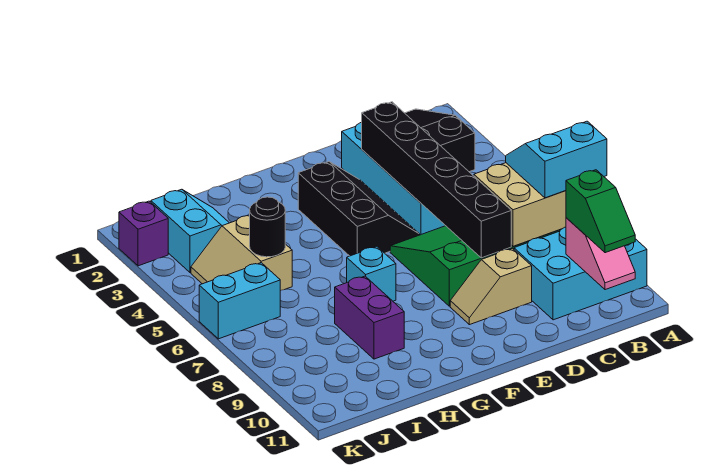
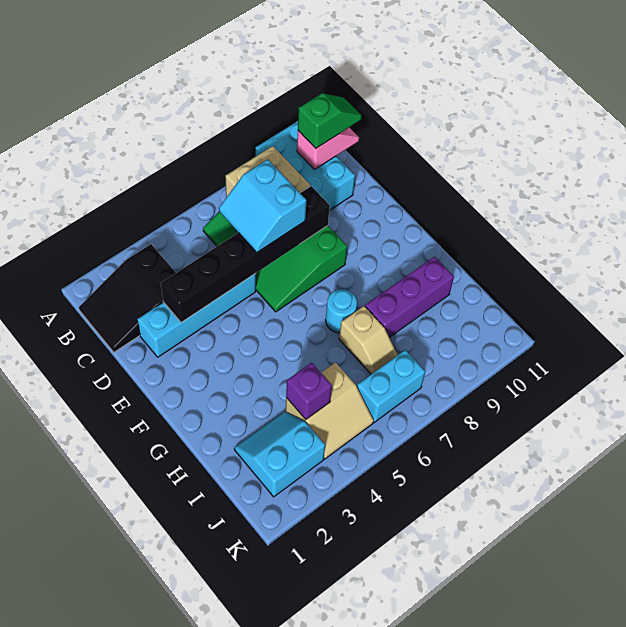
cyan 2x2 slope [506,121,607,198] -> cyan 2x2 slope moved to [219,159,306,252]
tan 1x2 slope [450,248,532,325] -> tan 1x2 slope moved to [339,306,397,374]
black 2x3 slope [298,162,420,256] -> none
cyan 1x1 brick [347,246,396,301] -> cyan 1x1 round brick [326,289,357,333]
purple 1x2 brick [335,276,404,359] -> purple 1x3 brick [365,257,454,337]
black 1x1 round brick [250,197,285,257] -> none
cyan 1x2 brick [199,263,280,339] -> cyan 1x2 brick turned to [357,350,425,422]
purple 1x1 brick [119,201,168,266] -> purple 1x1 brick moved to [286,363,332,419]

